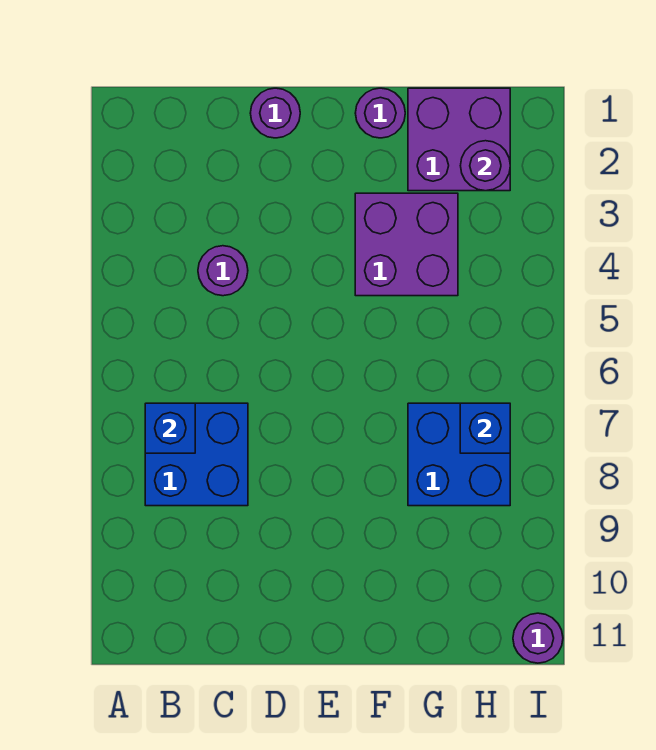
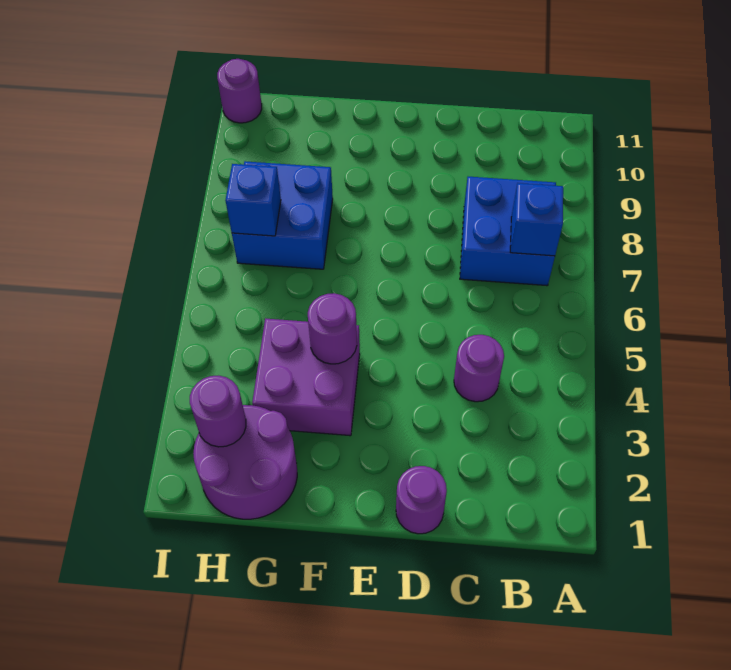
purple 1x1 round brick [355,88,405,138] -> purple 1x1 round brick moved to [308,293,357,364]
purple 2x2 brick [408,88,510,191] -> purple 2x2 round brick [193,405,297,519]

